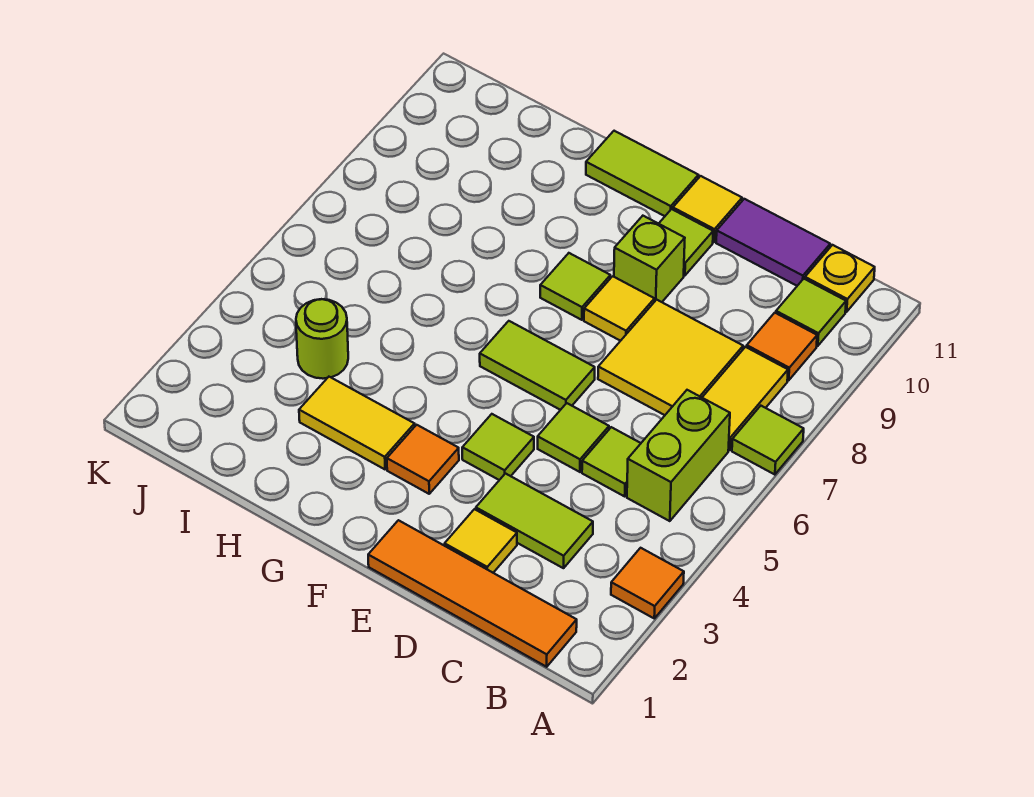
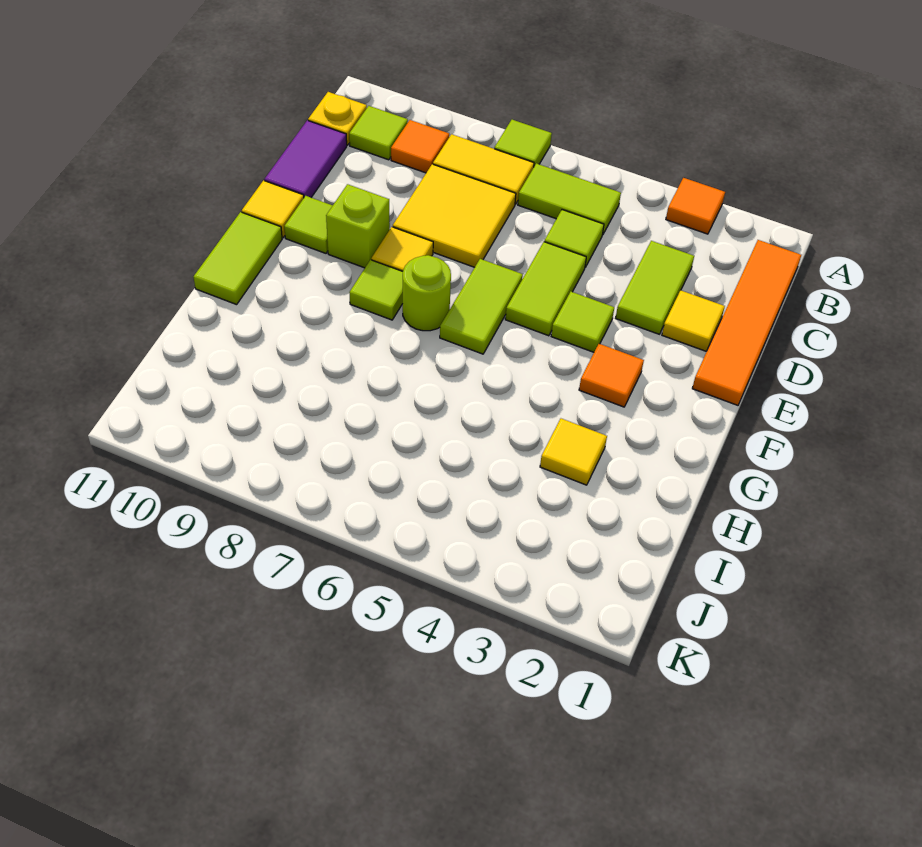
lime 1x2 brick [627,390,730,521] -> lime 1x2 tile [518,163,621,235]
lime 1x1 tile [538,403,609,472] -> lime 1x2 tile [505,242,586,336]
yellow 1x2 tile [299,377,415,469] -> yellow 1x1 tile [540,419,607,485]
lime 1x1 round brick [296,299,348,379] -> lime 1x1 round brick moved to [403,255,451,331]

